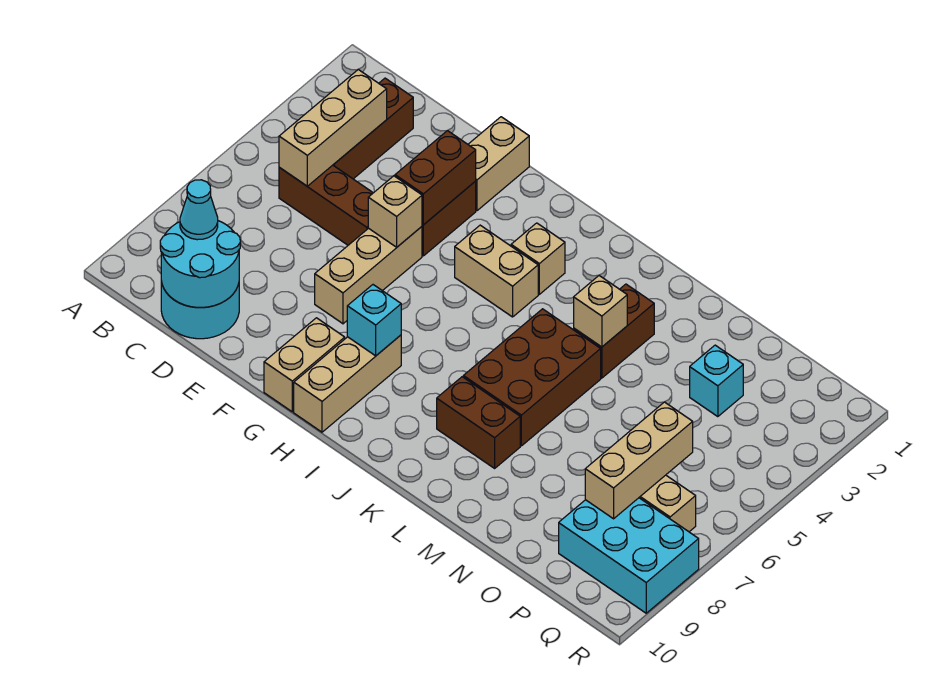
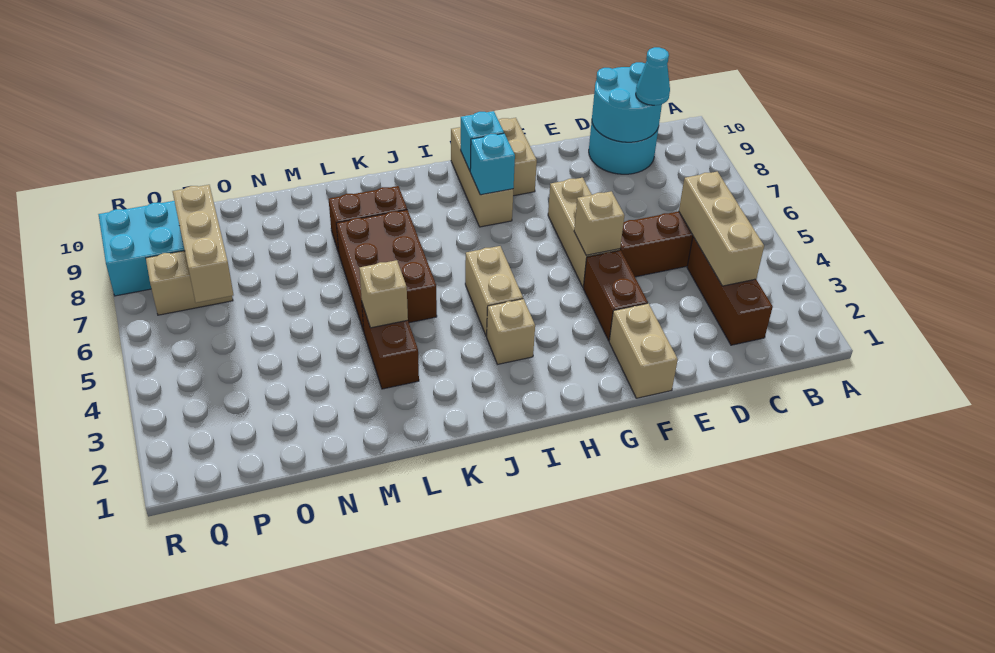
brown 1x2 brick [395,131,476,225] -> none
tan 1x2 brick [455,225,538,317] -> tan 1x2 brick turned to [465,246,523,336]
cyan 1x1 brick [690,345,743,417] -> cyan 1x1 brick moved to [461,111,504,171]

